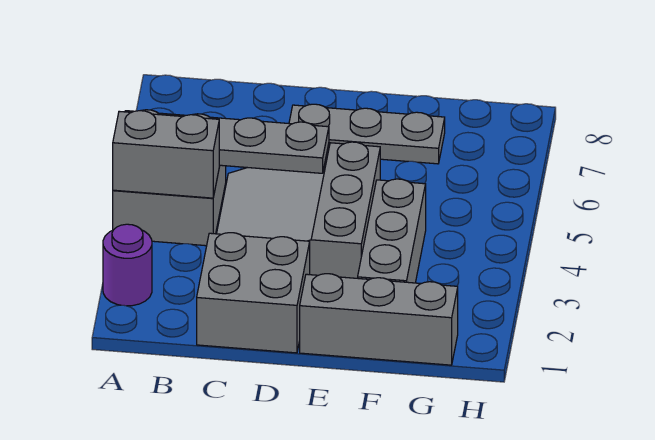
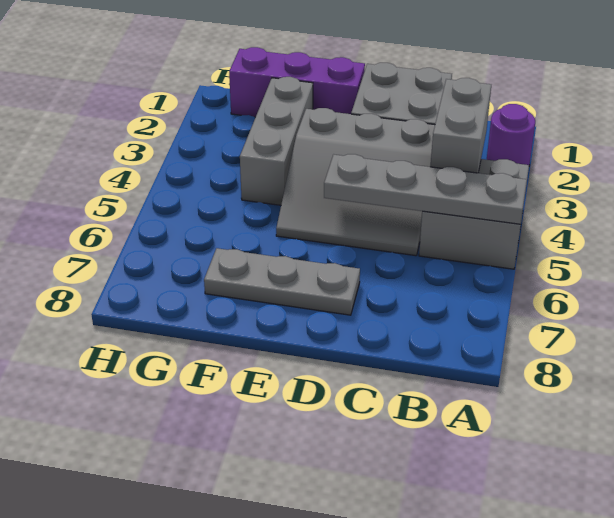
grey 1x2 brick [113,111,220,198] -> grey 1x2 brick turned to [431,78,491,173]
grey 3x3 slope [217,142,380,278] -> grey 3x3 slope turned to [276,108,435,256]
grey 1x3 brick [300,274,458,365] -> purple 1x3 brick [229,47,365,117]

